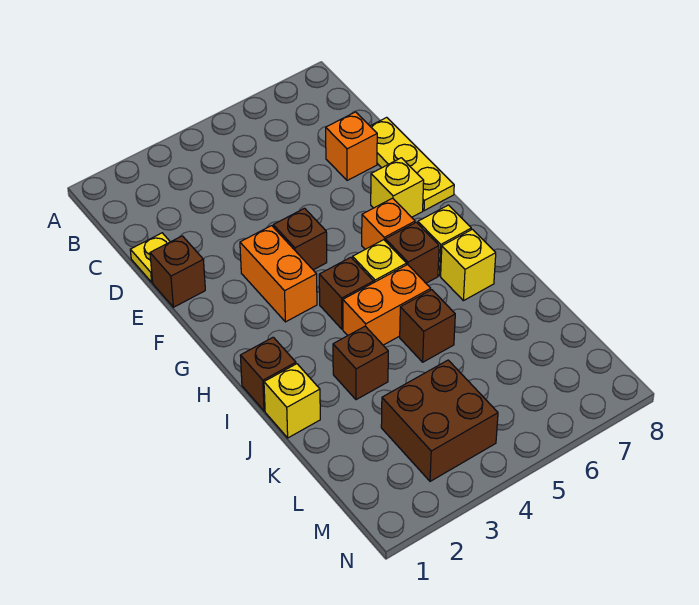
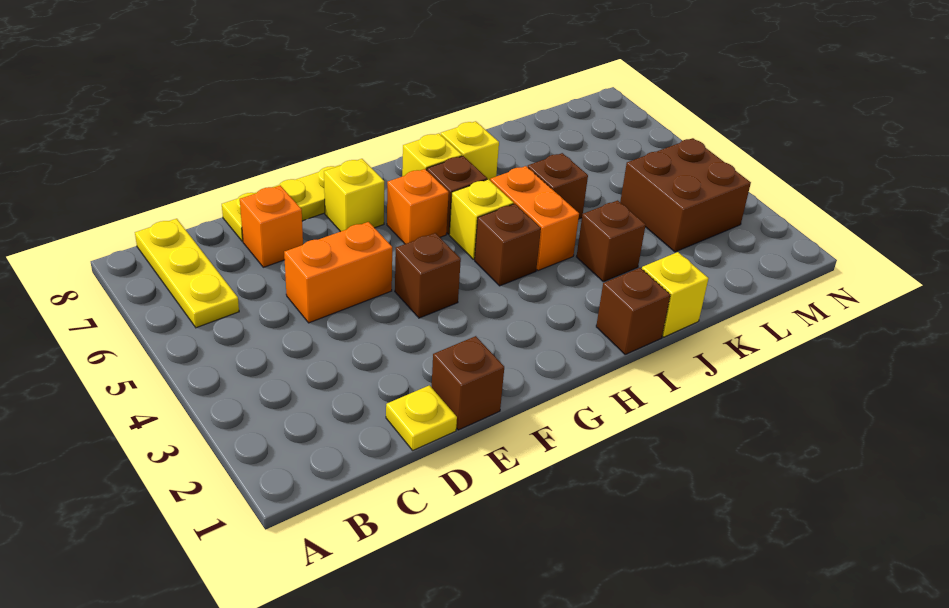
none -> yellow 1x3 plate [135,219,239,328]
orange 1x2 brick [240,226,317,322] -> orange 1x2 brick moved to [284,222,392,323]

